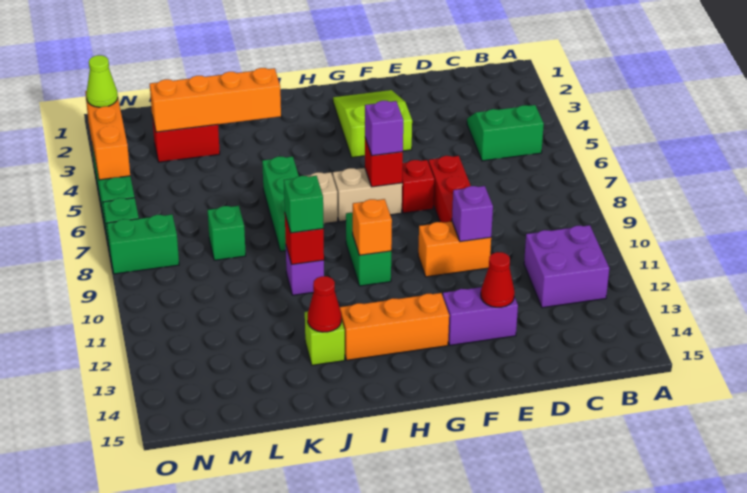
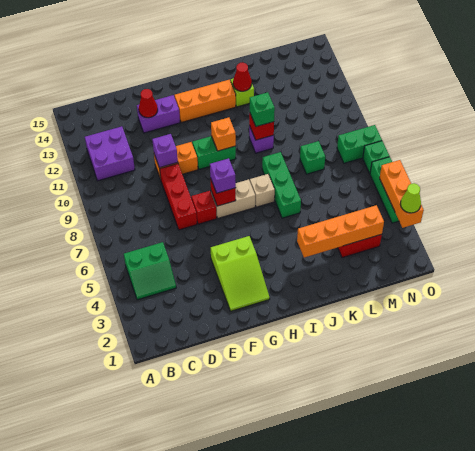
green 1x2 brick [346,212,391,286] -> green 1x2 brick turned to [192,136,236,169]

